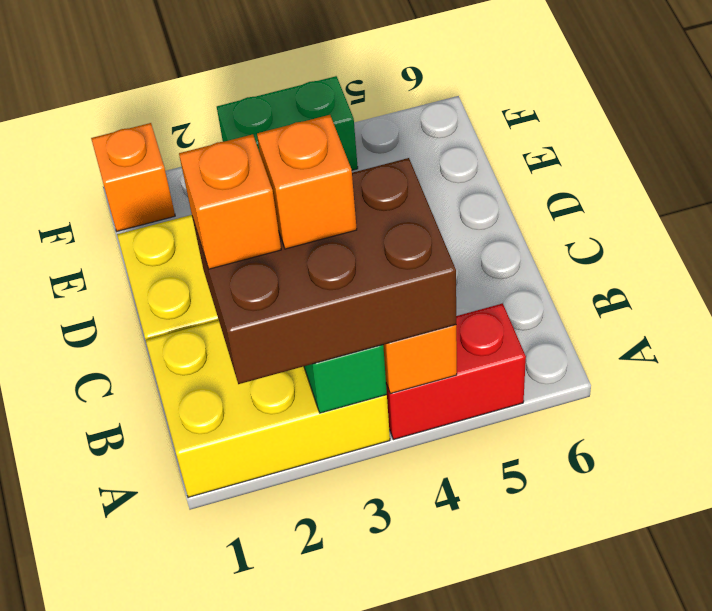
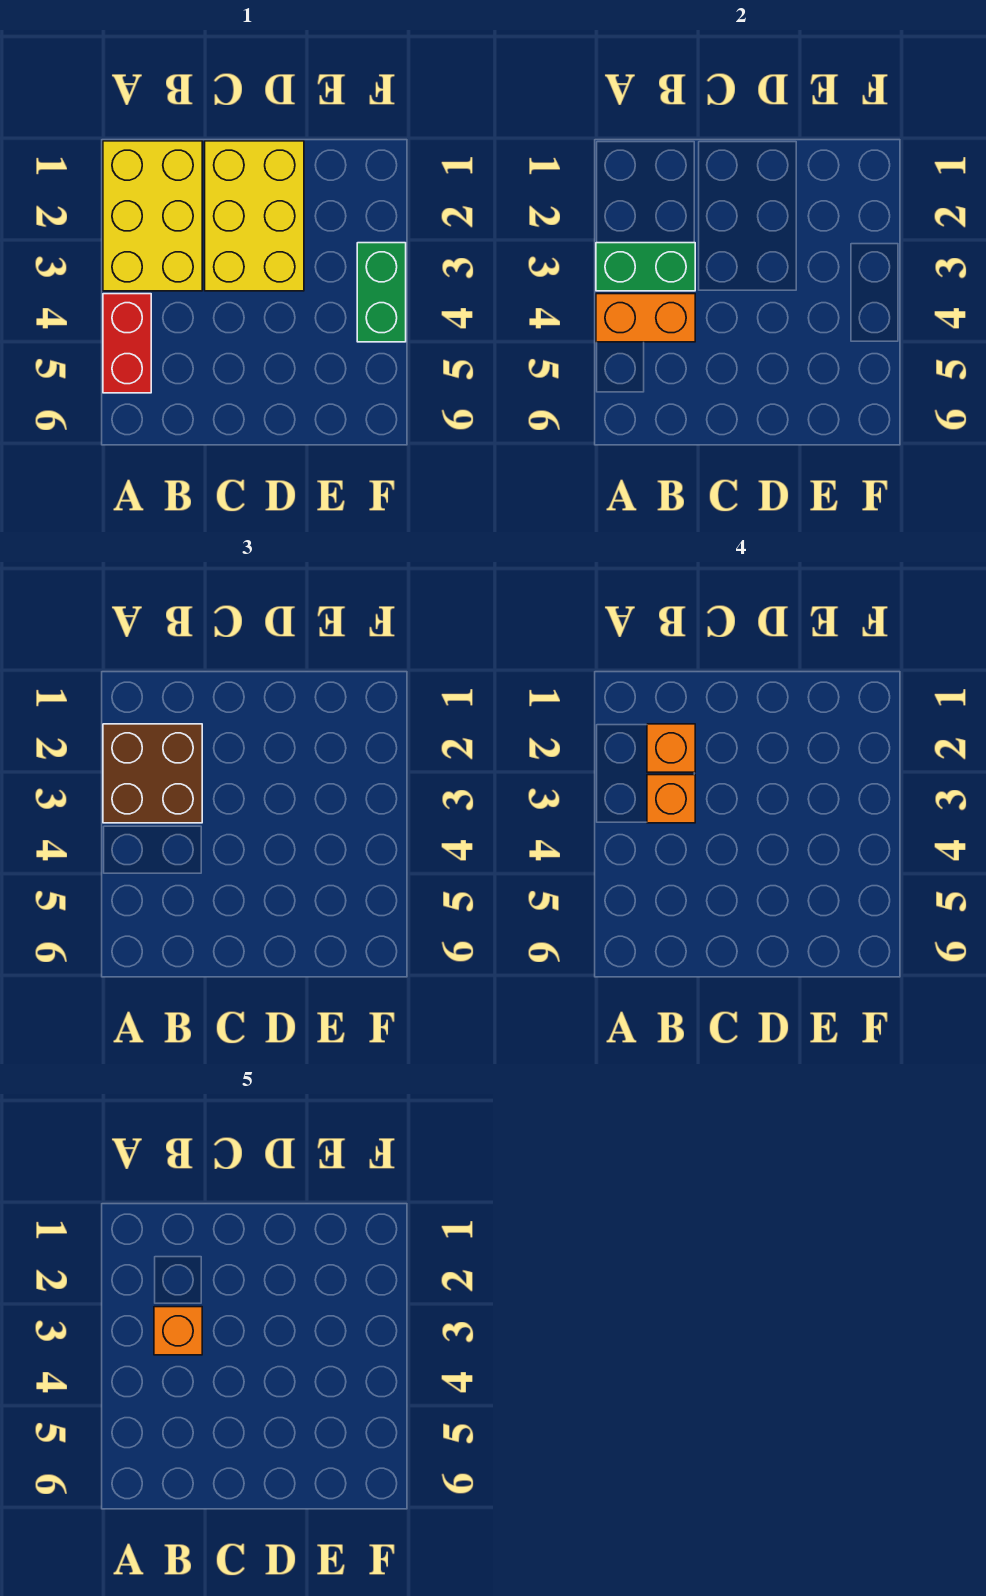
brown 2x3 brick [192,158,456,384] -> brown 2x2 brick [103,724,202,823]
orange 1x1 brick [91,123,175,231] -> orange 1x1 brick moved to [154,1307,202,1355]

